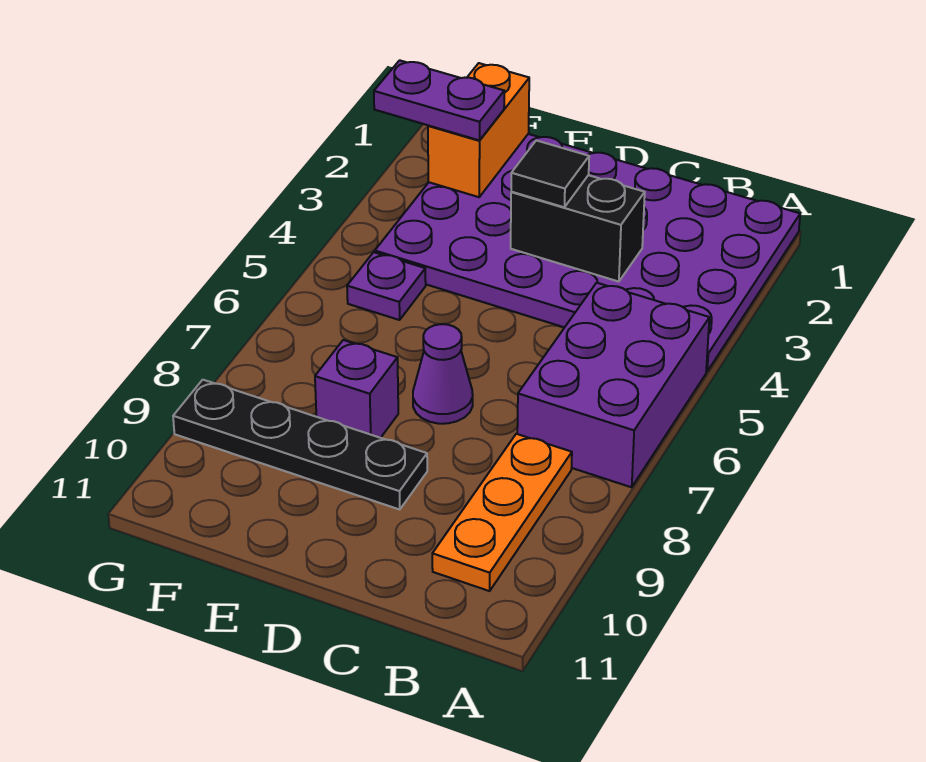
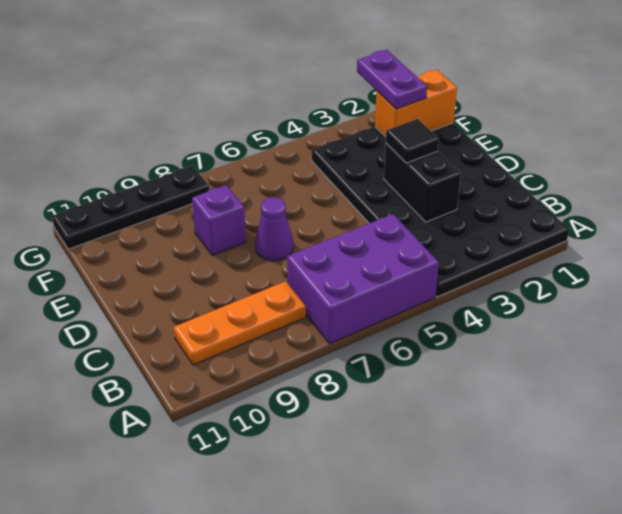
purple 4x6 plate [375,134,800,372] -> black 4x6 plate [312,123,569,297]
black 1x4 plate [173,380,427,510] -> black 1x4 plate turned to [52,166,209,249]
purple 1x1 plate [347,252,426,320] -> none

